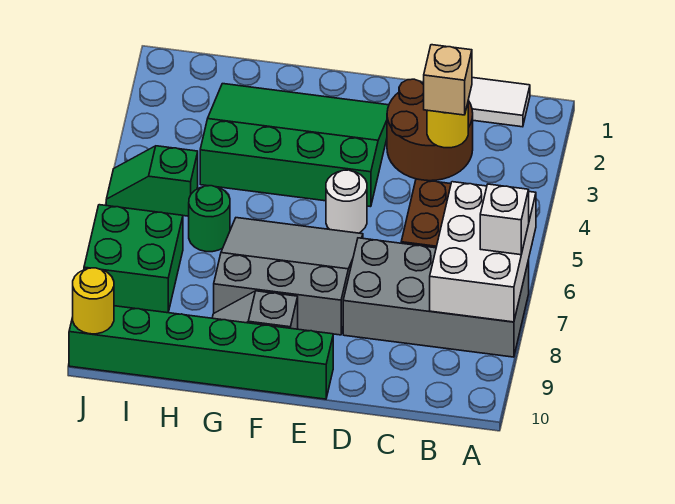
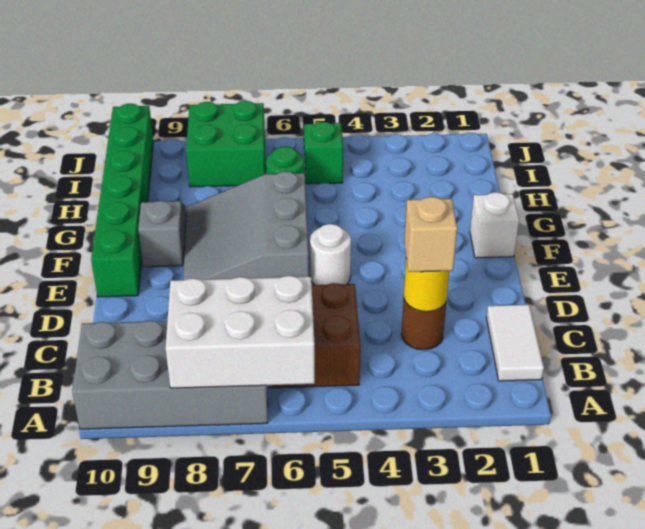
grey 2x4 brick [343,238,529,357] -> grey 2x4 brick turned to [72,320,268,429]
white 1x1 brick [480,184,529,255] -> white 1x1 brick moved to [470,192,519,258]
brown 2x2 round brick [387,79,473,181] -> brown 1x1 round brick [401,300,446,350]
green 3x4 slope [200,84,389,207] -> none
grey 3x3 slope [214,218,363,335] -> grey 3x3 slope turned to [183,171,309,280]
yellow 1x1 round brick [73,268,114,334] -> none

